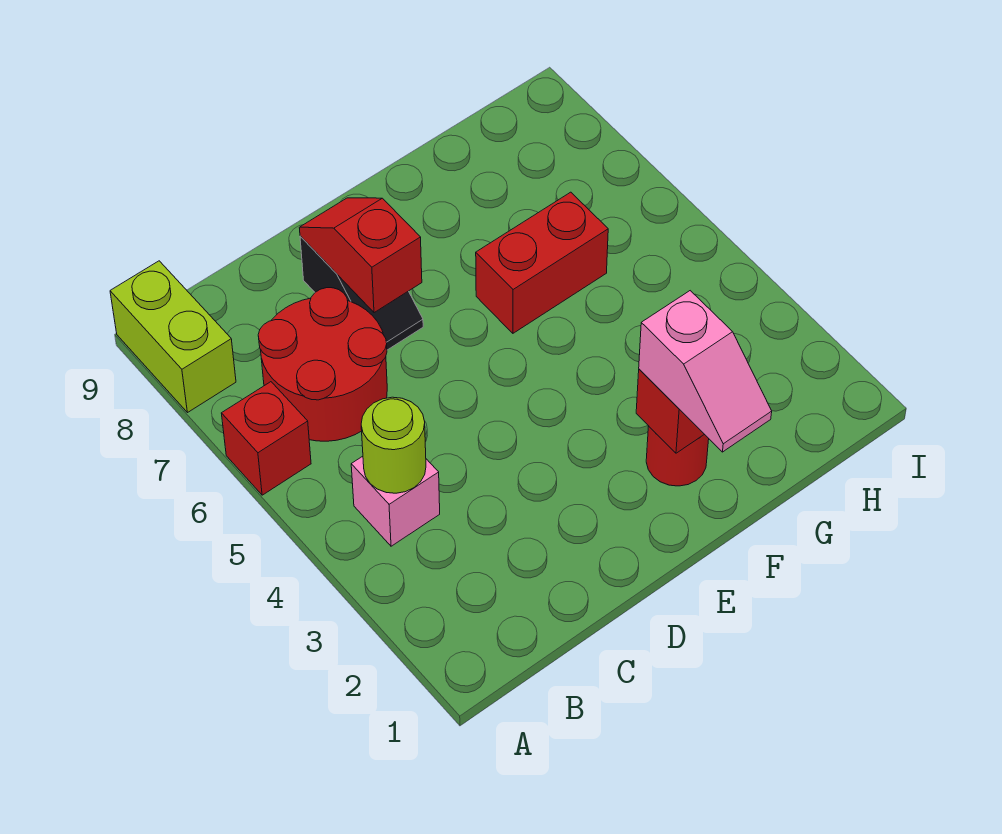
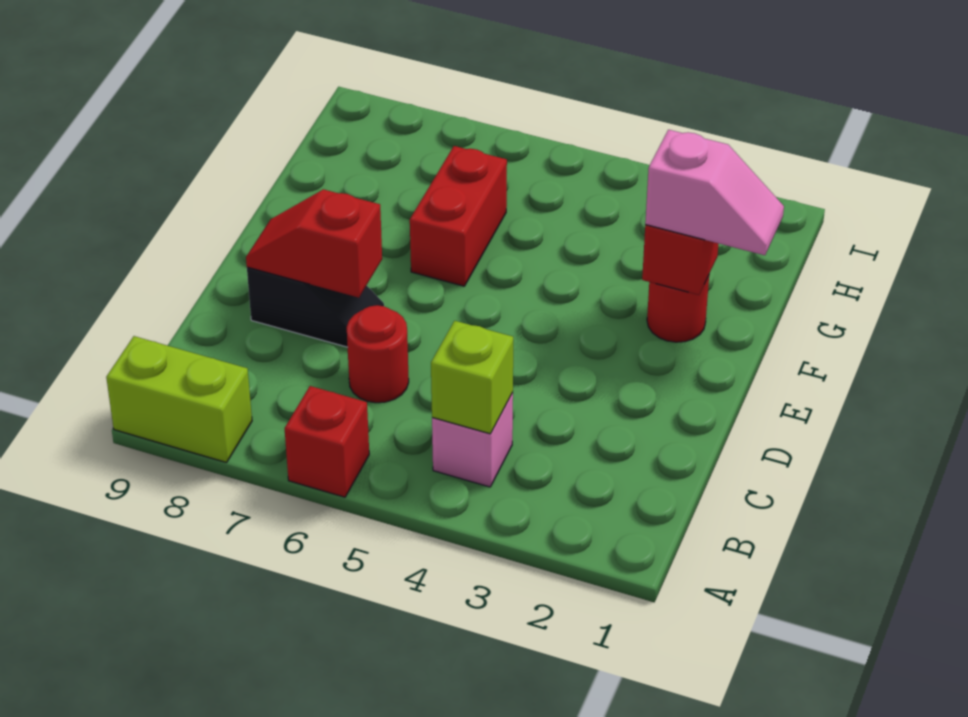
lime 1x1 round brick [361,397,426,493] -> lime 1x1 brick [431,321,513,434]
red 2x2 round brick [258,288,387,441] -> red 1x1 round brick [347,305,409,403]

